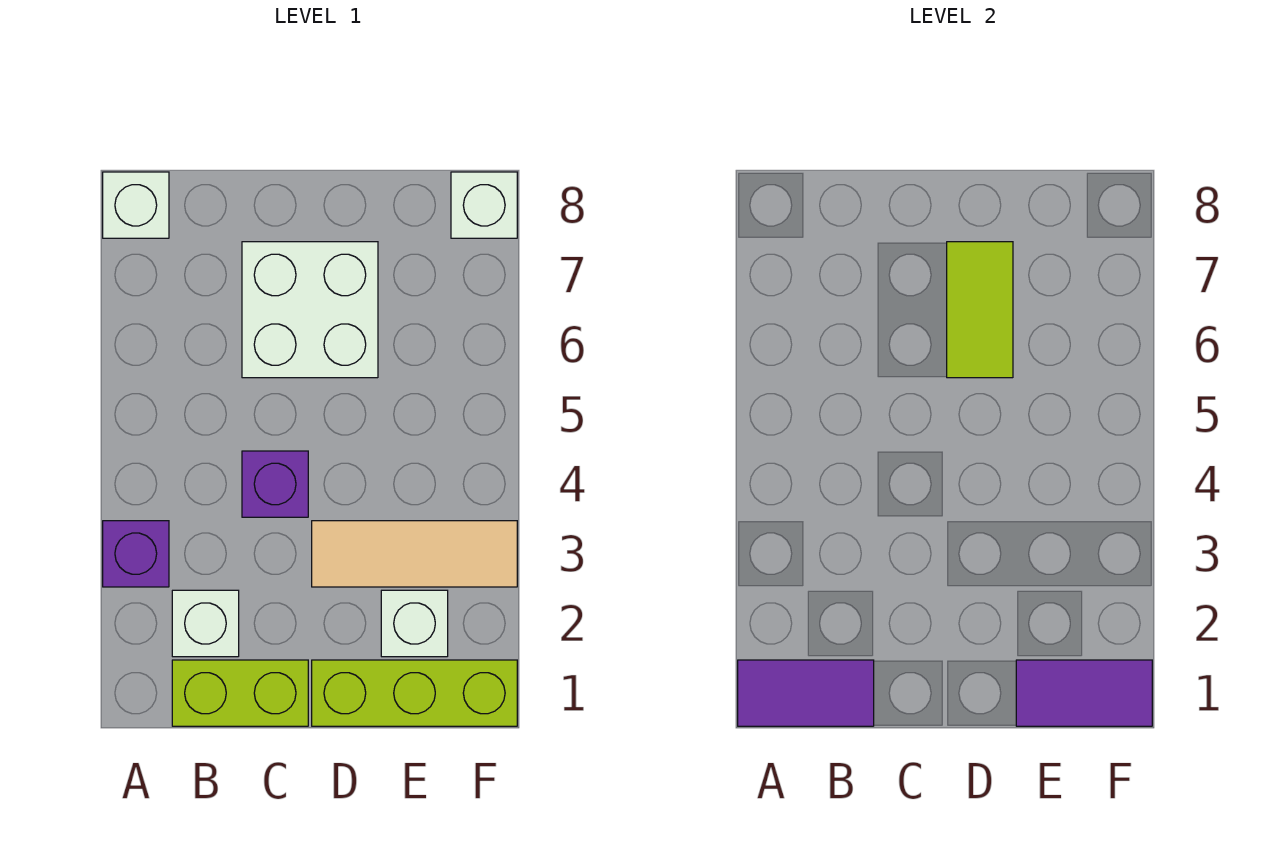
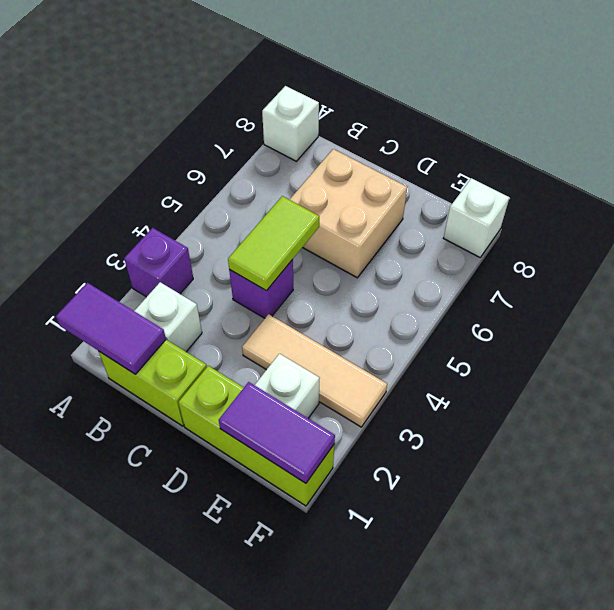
white 2x2 brick [242,242,378,378] -> tan 2x2 brick [289,149,407,278]
lime 1x2 tile [947,242,1013,378] -> lime 1x2 tile moved to [228,196,319,291]

